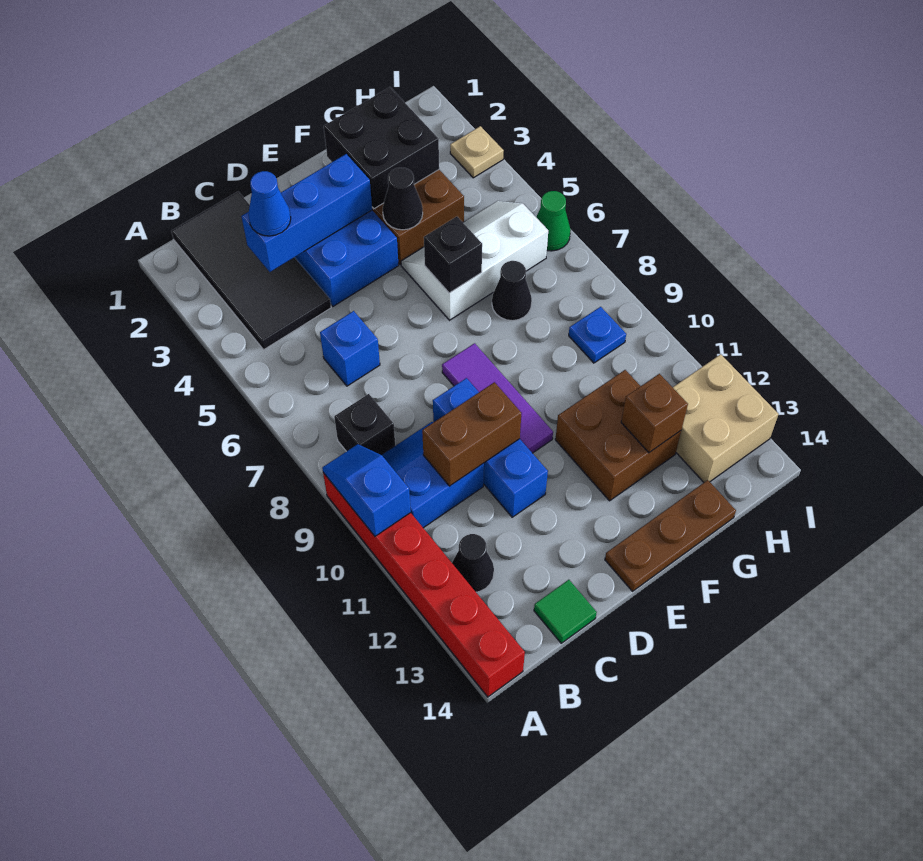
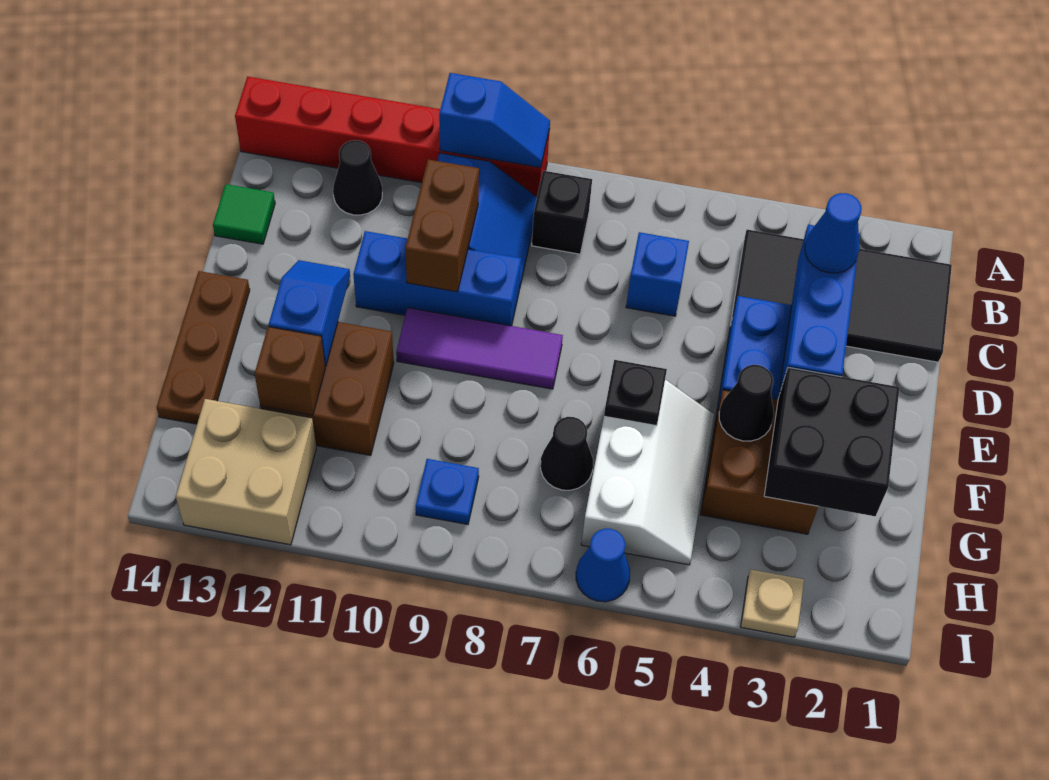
none -> blue 1x2 slope [269,260,350,367]
black 1x1 brick [424,217,482,293] -> black 1x1 plate [604,360,667,426]
green 1x1 cone [536,191,571,251] -> blue 1x1 cone [576,529,630,602]

